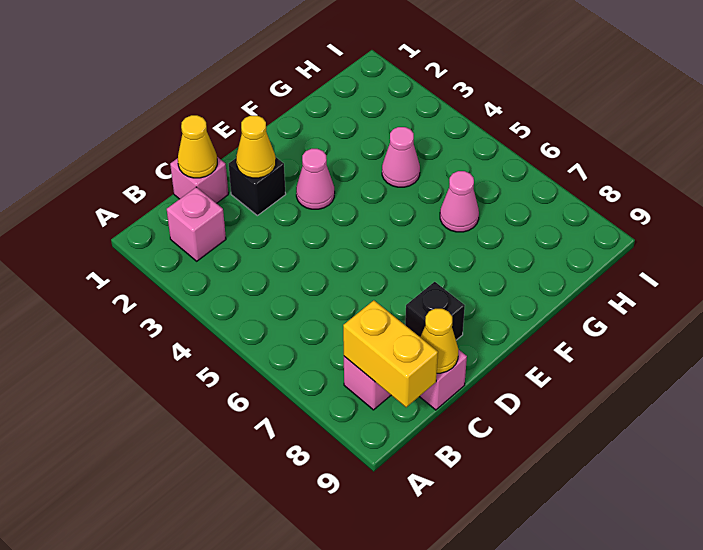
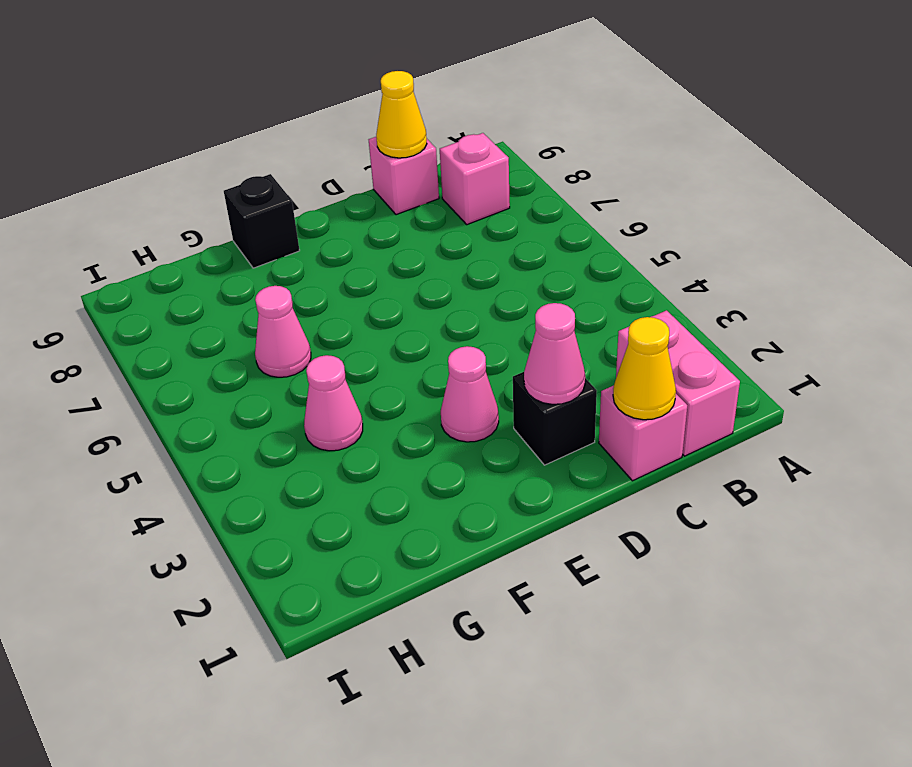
pink 1x1 brick [167,187,226,261] -> pink 1x2 brick [616,310,740,456]
yellow 1x2 brick [343,300,438,407] -> none
yellow 1x1 cone [236,116,276,178] -> pink 1x1 cone [524,303,585,404]
black 1x1 brick [405,282,465,340] -> black 1x1 brick moved to [224,174,300,268]

